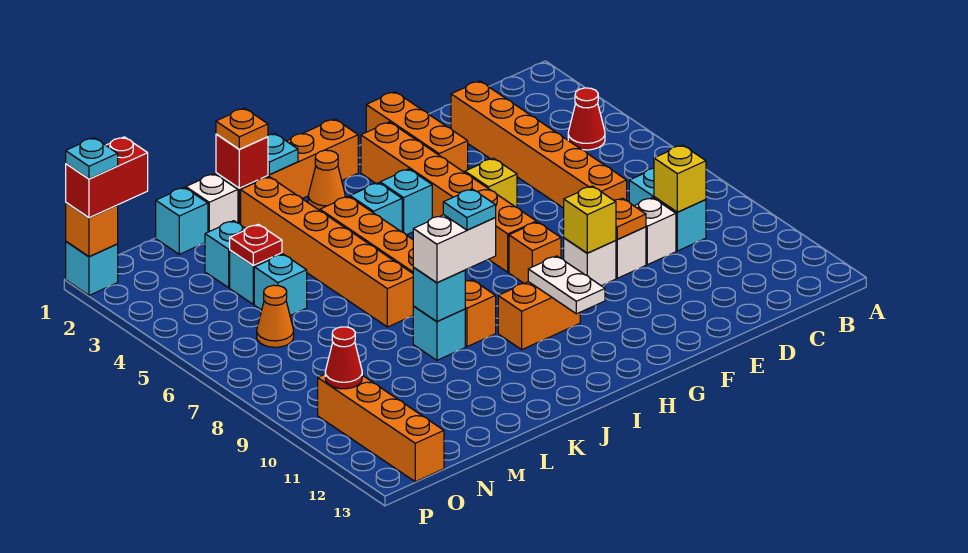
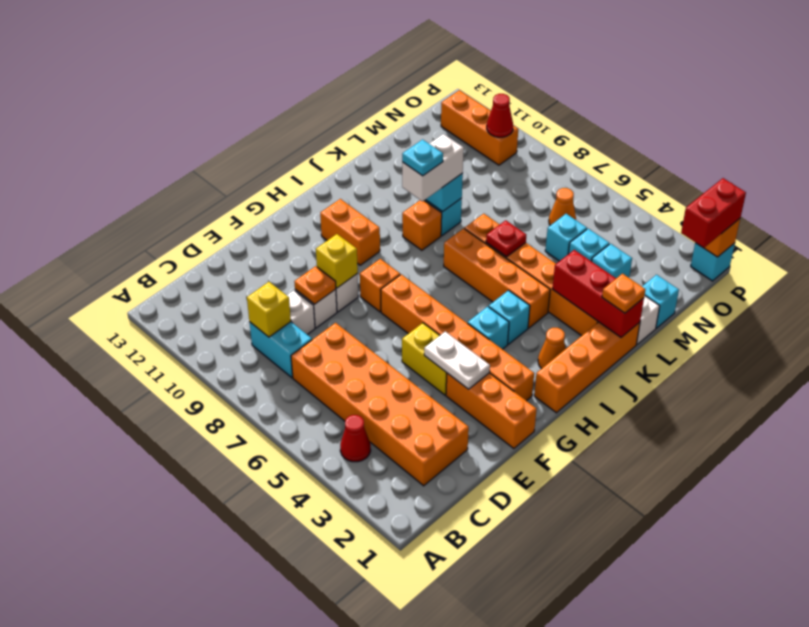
orange 1x6 brick [451,81,627,208] -> orange 2x6 brick [291,323,469,486]
yellow 1x1 brick [465,158,517,207] -> yellow 1x2 brick [402,323,447,395]
orange 1x2 brick [498,282,580,350] -> orange 1x2 brick turned to [320,199,380,265]
white 1x2 plate [528,256,605,314] -> white 1x2 plate moved to [424,331,490,389]
cyan 1x1 plate [268,133,298,175] -> none
red 1x1 brick [216,134,268,188] -> red 1x3 brick [552,250,644,337]
red 1x1 plate [230,224,282,265] -> red 1x1 plate moved to [486,220,526,257]
orange 1x4 brick [318,374,444,482] -> orange 1x3 brick [441,90,518,165]
cyan 1x1 plate [66,138,118,179] -> none

